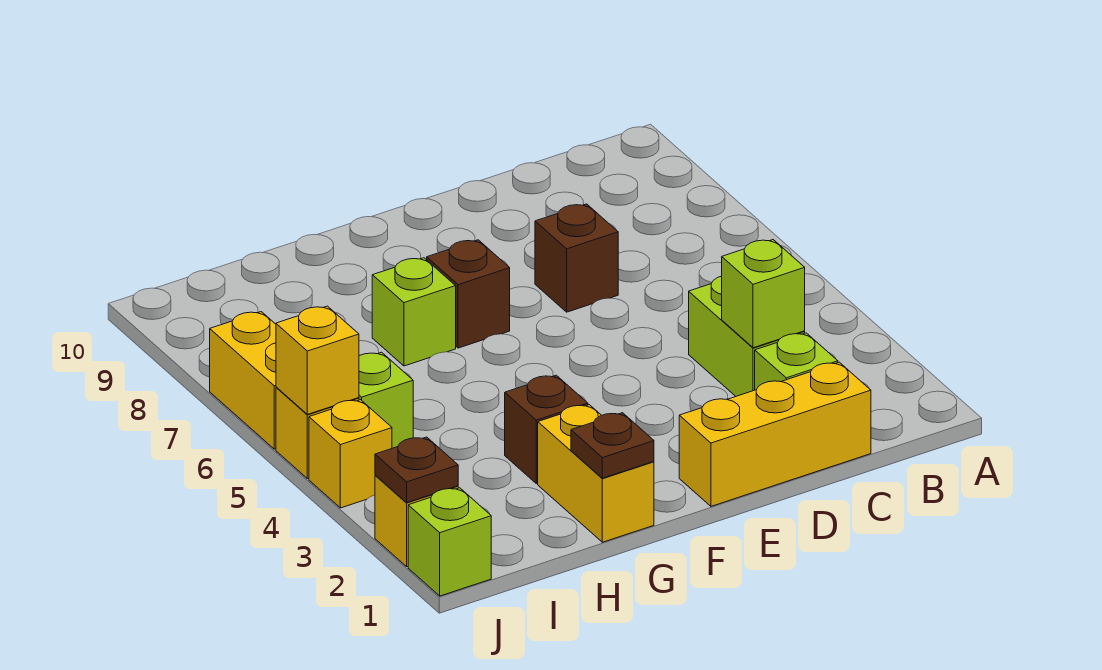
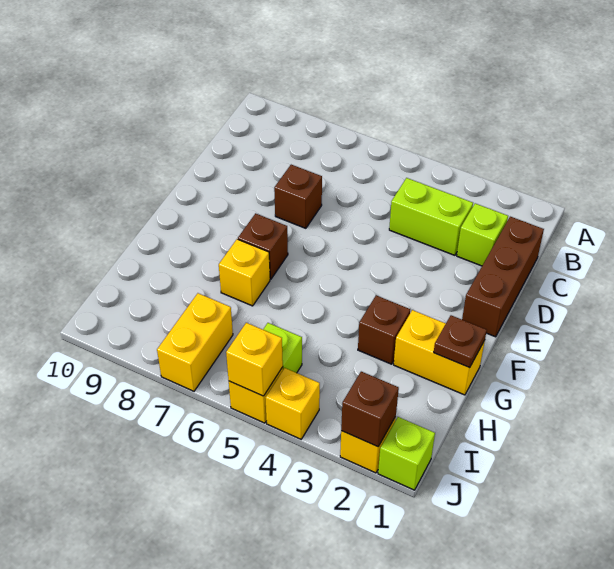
yellow 1x3 brick [679,362,871,506] -> brown 1x3 brick [462,217,544,337]
lime 1x1 brick [722,240,805,348] -> none
lime 1x1 brick [372,258,456,366] -> yellow 1x1 brick [219,239,270,306]
brown 1x1 plate [375,437,458,502] -> brown 1x1 brick [341,372,399,447]
yellow 1x2 brick [210,312,276,449] -> yellow 1x2 brick turned to [157,293,233,391]

